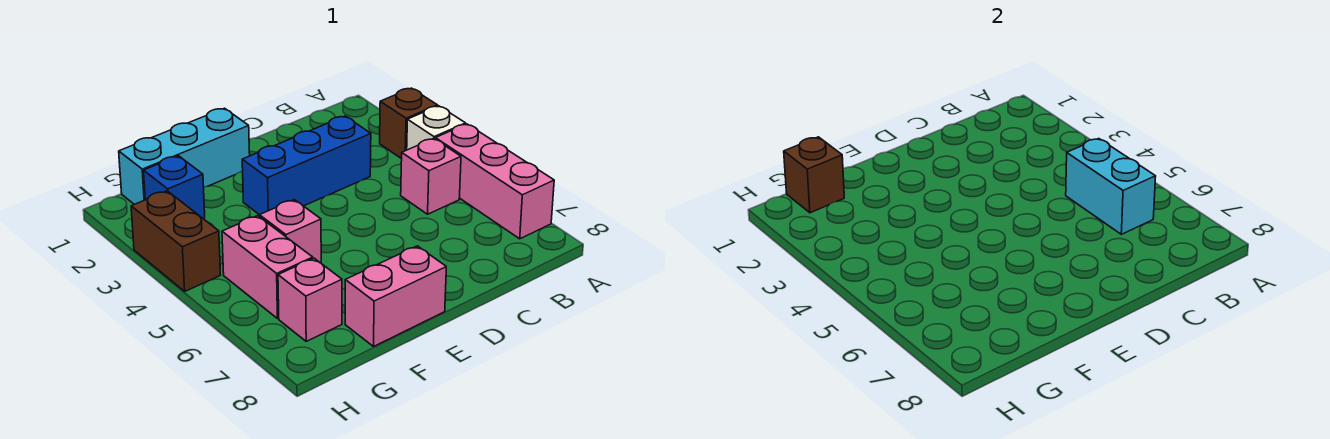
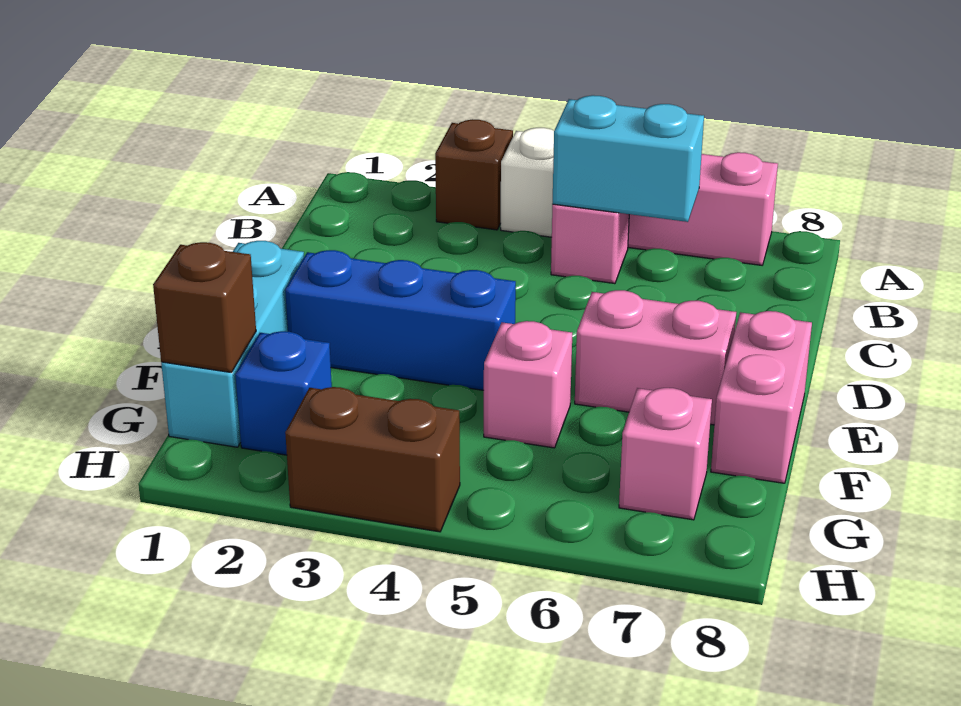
blue 1x3 brick [242,116,371,215] -> blue 1x3 brick turned to [285,250,516,390]
pink 1x2 brick [222,216,313,319] -> pink 1x2 brick moved to [575,290,736,425]

